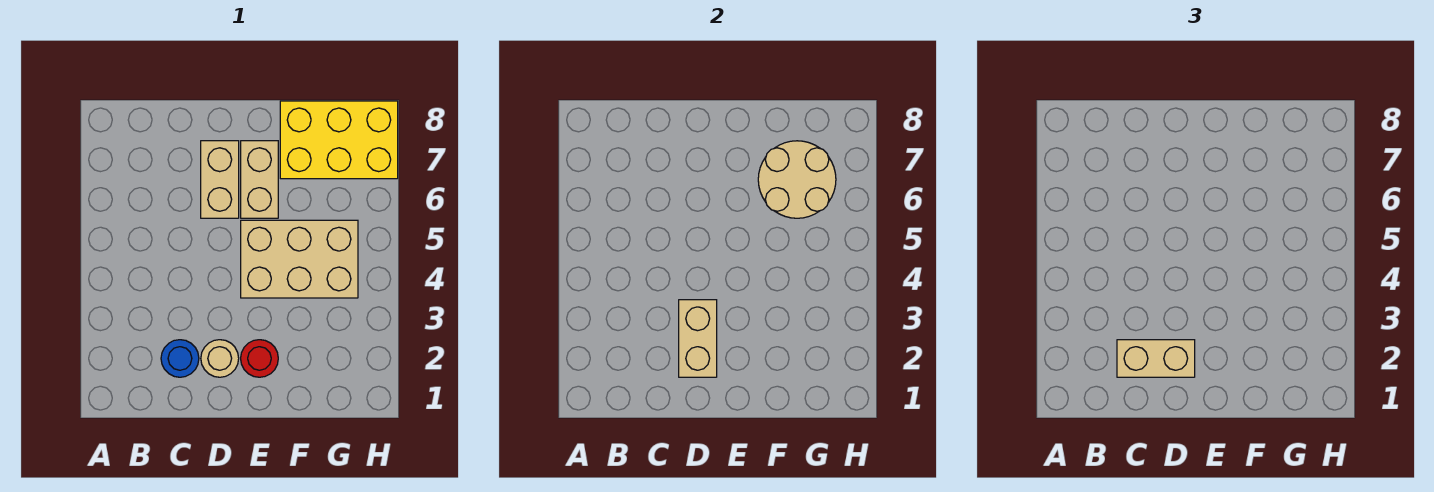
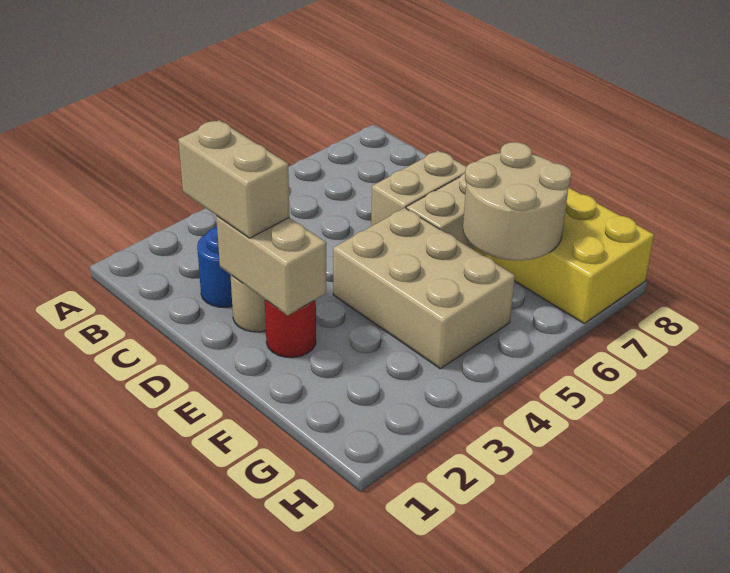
tan 1x2 brick [679,300,717,377] -> tan 1x2 brick turned to [216,216,326,315]

